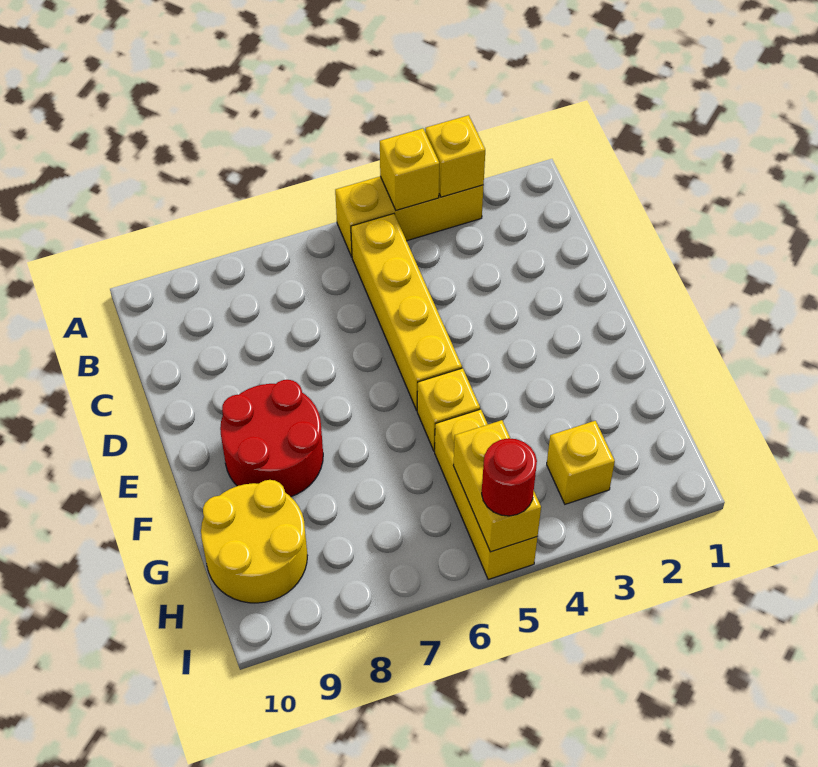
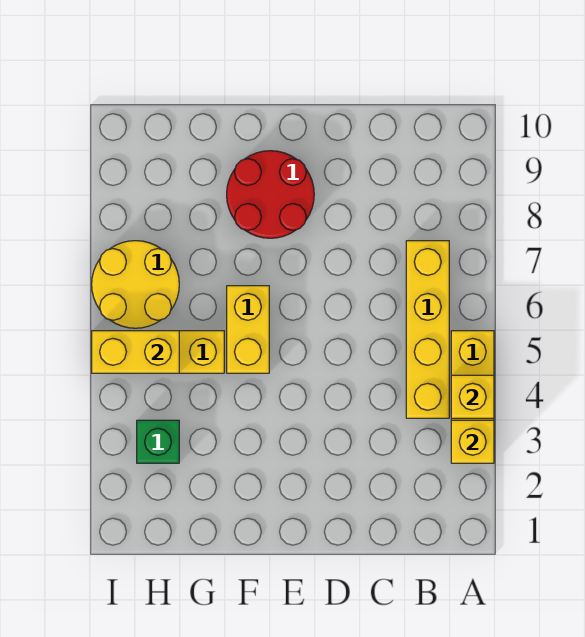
yellow 1x4 brick [351,214,462,410] -> yellow 1x4 brick turned to [406,241,449,418]
yellow 1x1 brick [417,368,480,451] -> yellow 1x2 brick [227,286,269,373]
yellow 2x2 round brick [201,480,307,603] -> yellow 2x2 round brick moved to [92,241,179,328]
yellow 1x1 brick [547,421,615,504] -> green 1x1 brick [137,420,179,463]
red 1x1 round brick [482,438,537,516] -> none

